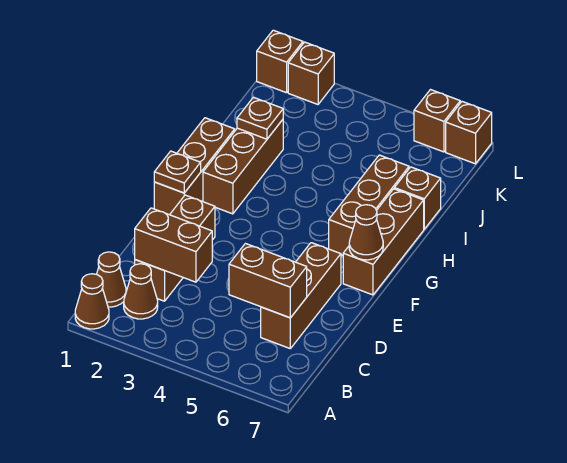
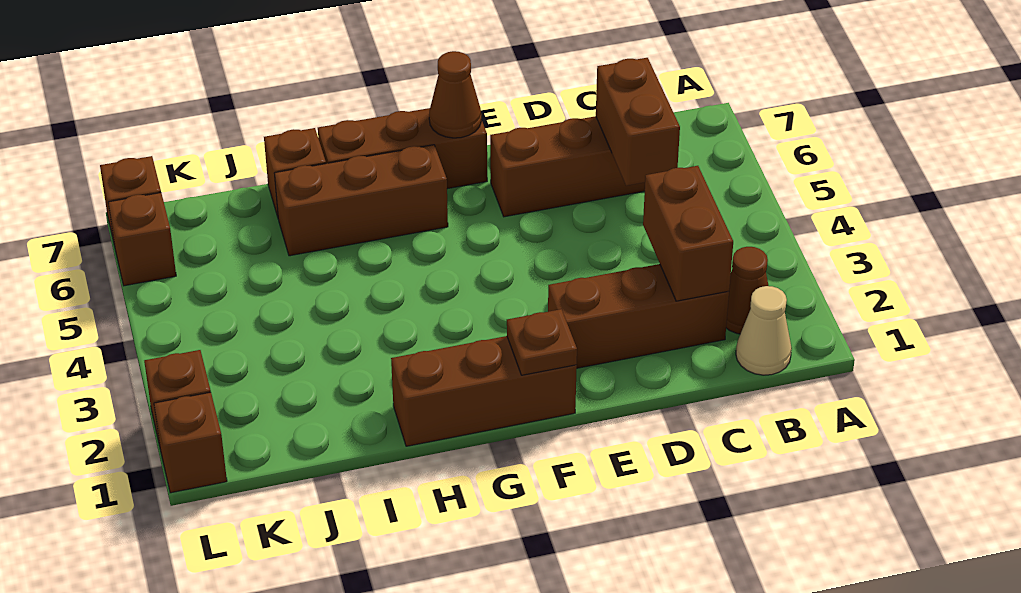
brown 1x1 cone [75,274,109,329] -> none
brown 1x1 cone [97,252,126,307] -> tan 1x1 cone [736,286,792,375]
brown 1x3 brick [203,120,283,214] -> none
brown 1x1 plate [237,97,283,139] -> none

